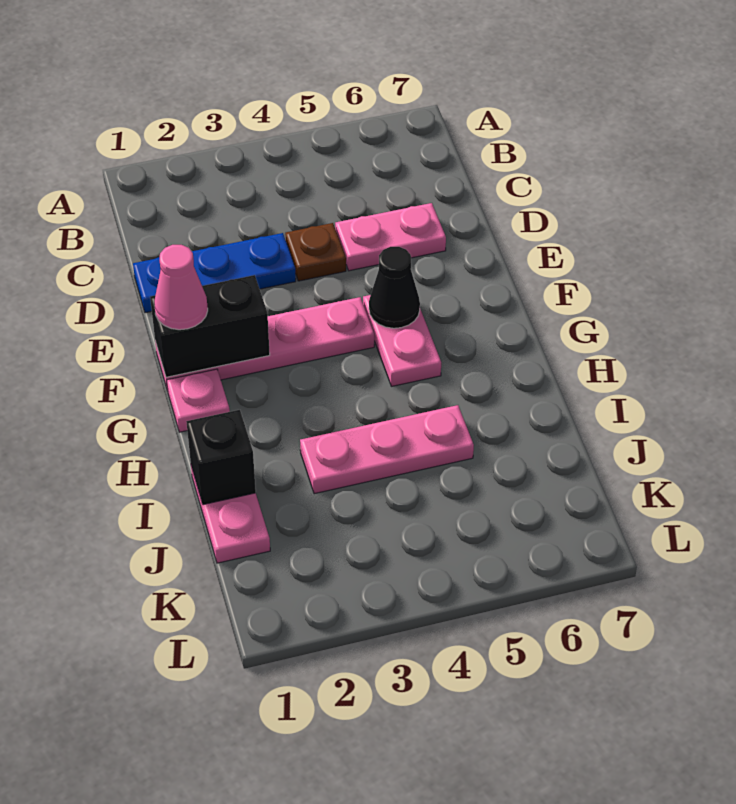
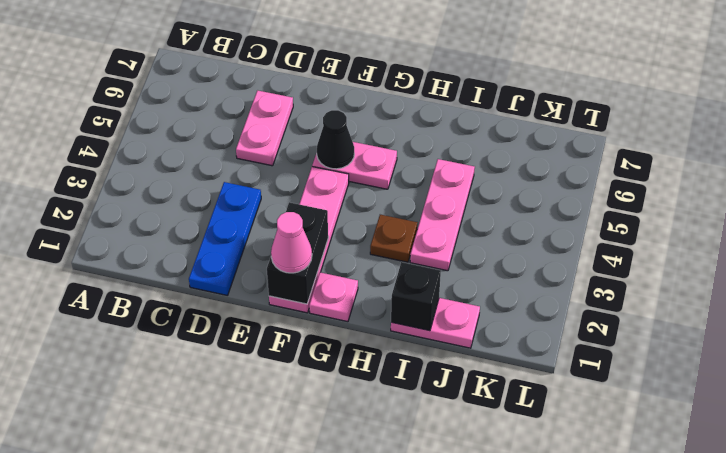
brown 1x1 plate [285,223,346,281] -> brown 1x1 plate moved to [370,215,417,262]

